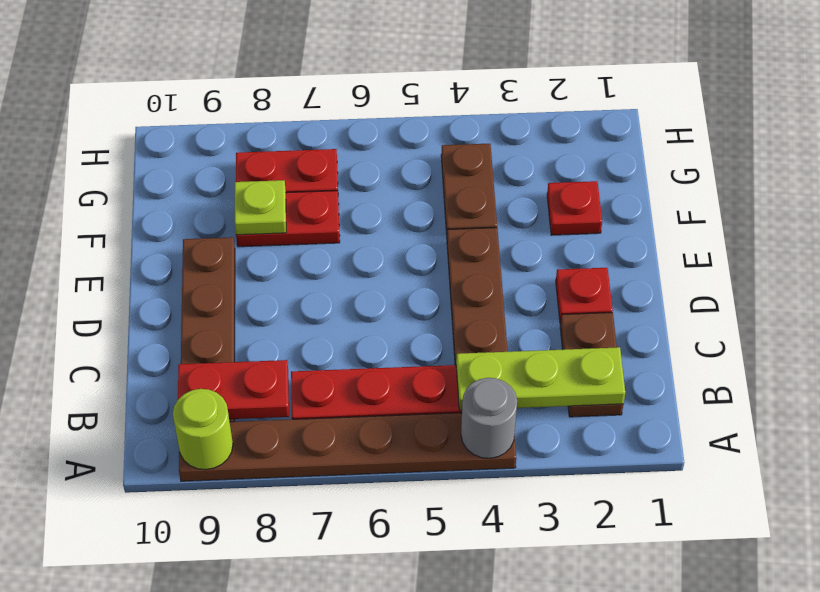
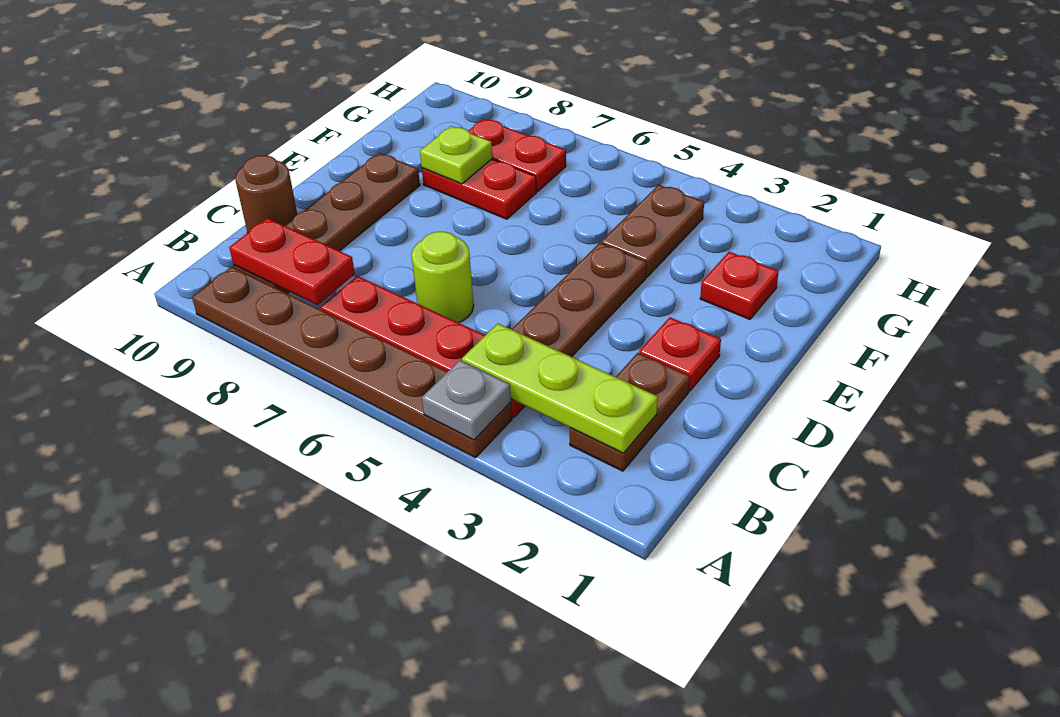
grey 1x1 round brick [461,378,517,458] -> grey 1x1 plate [422,360,511,440]
lime 1x1 round brick [173,389,233,470] -> lime 1x1 round brick moved to [411,232,474,323]
none -> brown 1x1 round brick [235,155,297,233]

